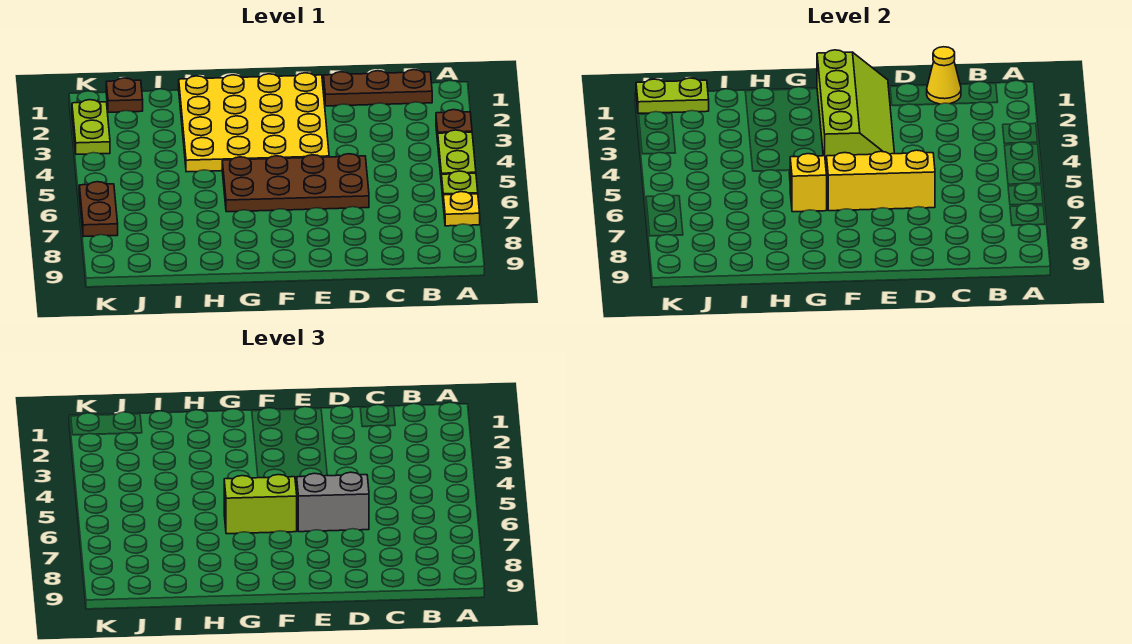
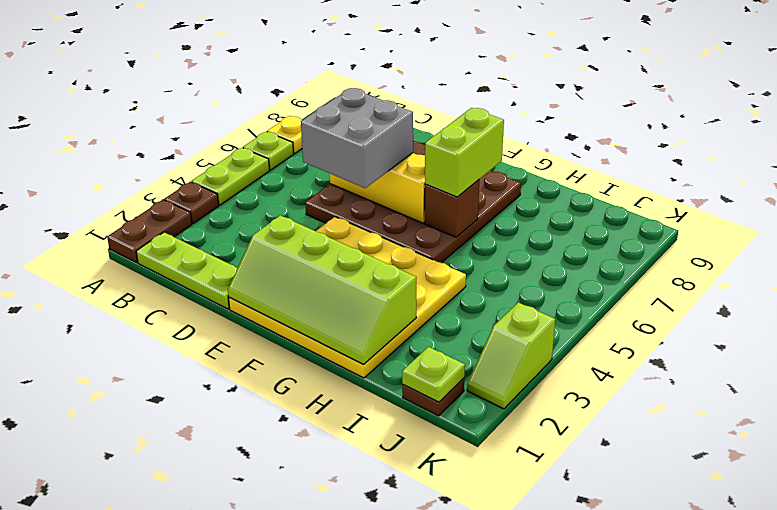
brown 1x3 plate [324,70,432,106] -> lime 1x3 plate [136,232,237,309]
yellow 1x1 cone [927,47,961,104] -> none
brown 2x4 plate [222,154,369,212] -> brown 4x4 plate [305,140,521,263]
grey 1x2 brick [296,472,369,532] -> grey 2x2 brick [301,88,413,188]
lime 2x4 slope [817,50,895,170] -> lime 2x4 slope turned to [228,215,416,364]
lime 1x2 brick [224,475,297,534] -> lime 1x2 brick turned to [425,108,504,197]
yellow 1x1 brick [790,154,827,212] -> brown 1x1 brick [425,180,479,237]
lime 1x2 plate [636,78,709,113] -> lime 1x1 plate [402,347,465,402]
lime 1x2 plate [72,100,110,154] -> lime 1x2 slope [467,302,555,409]
brown 1x2 plate [79,182,118,237] -> brown 1x2 plate moved to [107,200,192,263]

